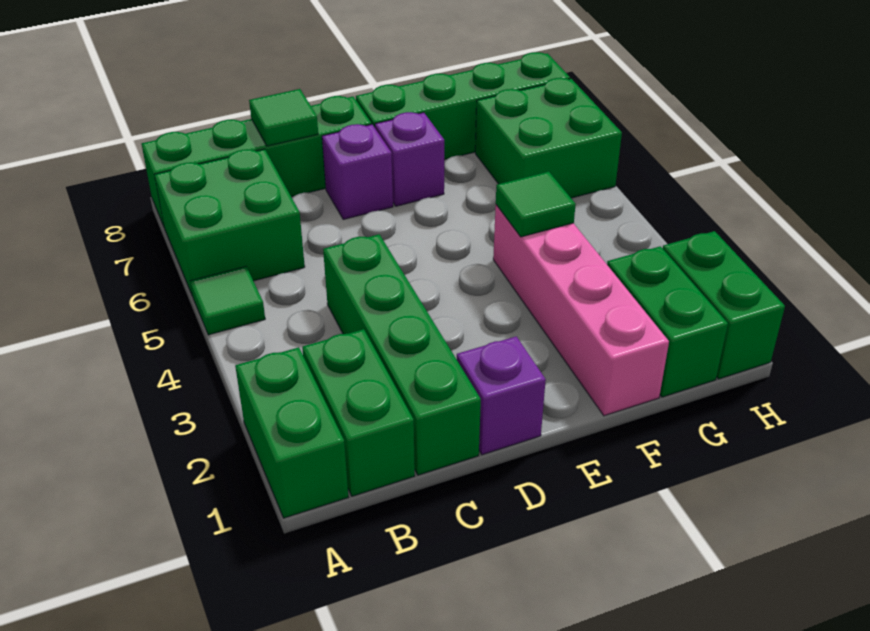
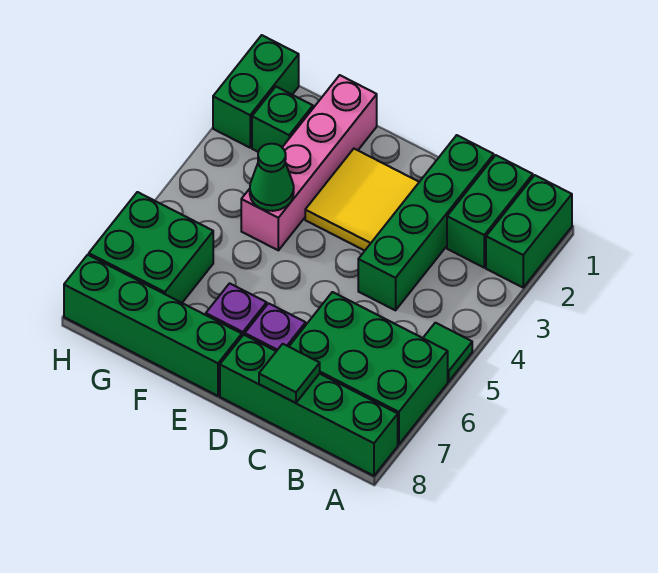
green 2x2 brick [155,149,305,296] -> green 2x3 brick [289,292,448,445]
purple 1x1 brick [457,336,546,455] -> none
none -> yellow 2x2 tile [305,149,419,251]
green 1x1 tile [496,172,576,237] -> green 1x1 cone [250,144,294,211]
green 1x2 brick [607,246,728,397] -> green 1x1 brick [252,87,313,152]

